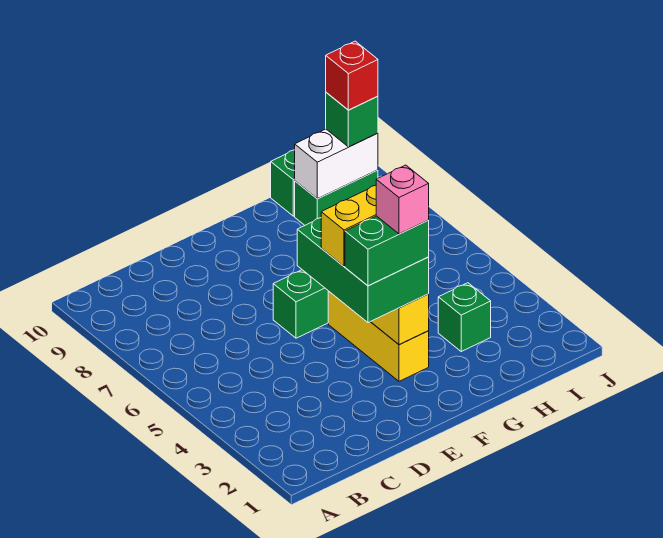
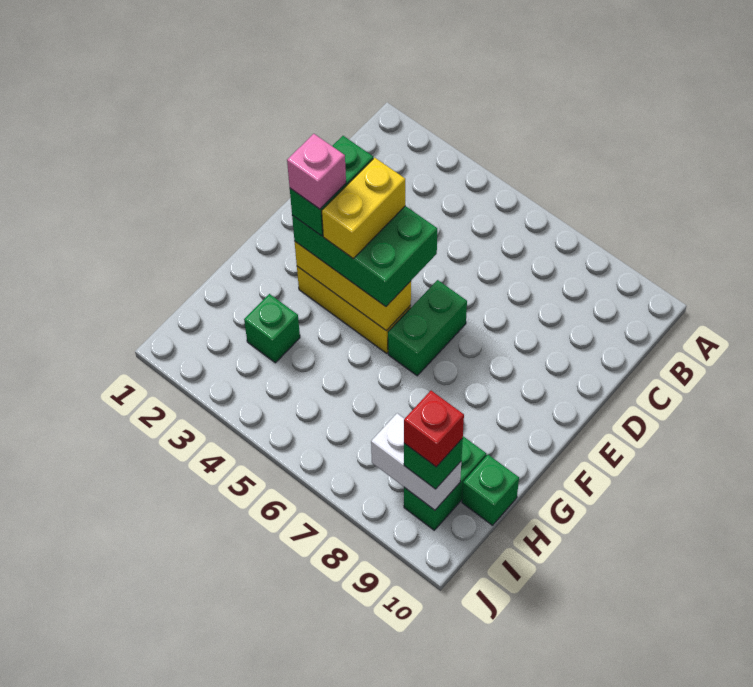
white 1x2 brick [295,129,378,199] -> white 1x2 brick turned to [371,413,461,510]

